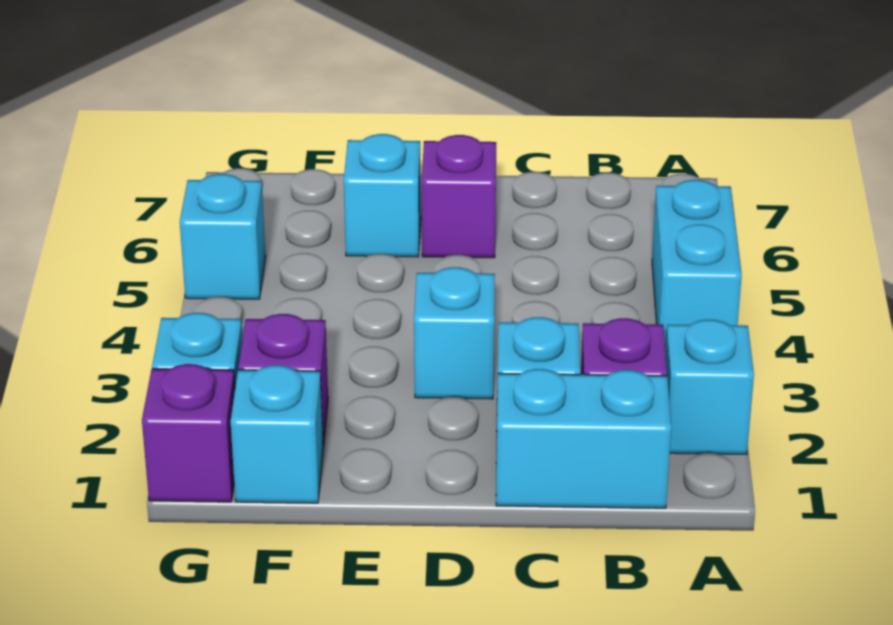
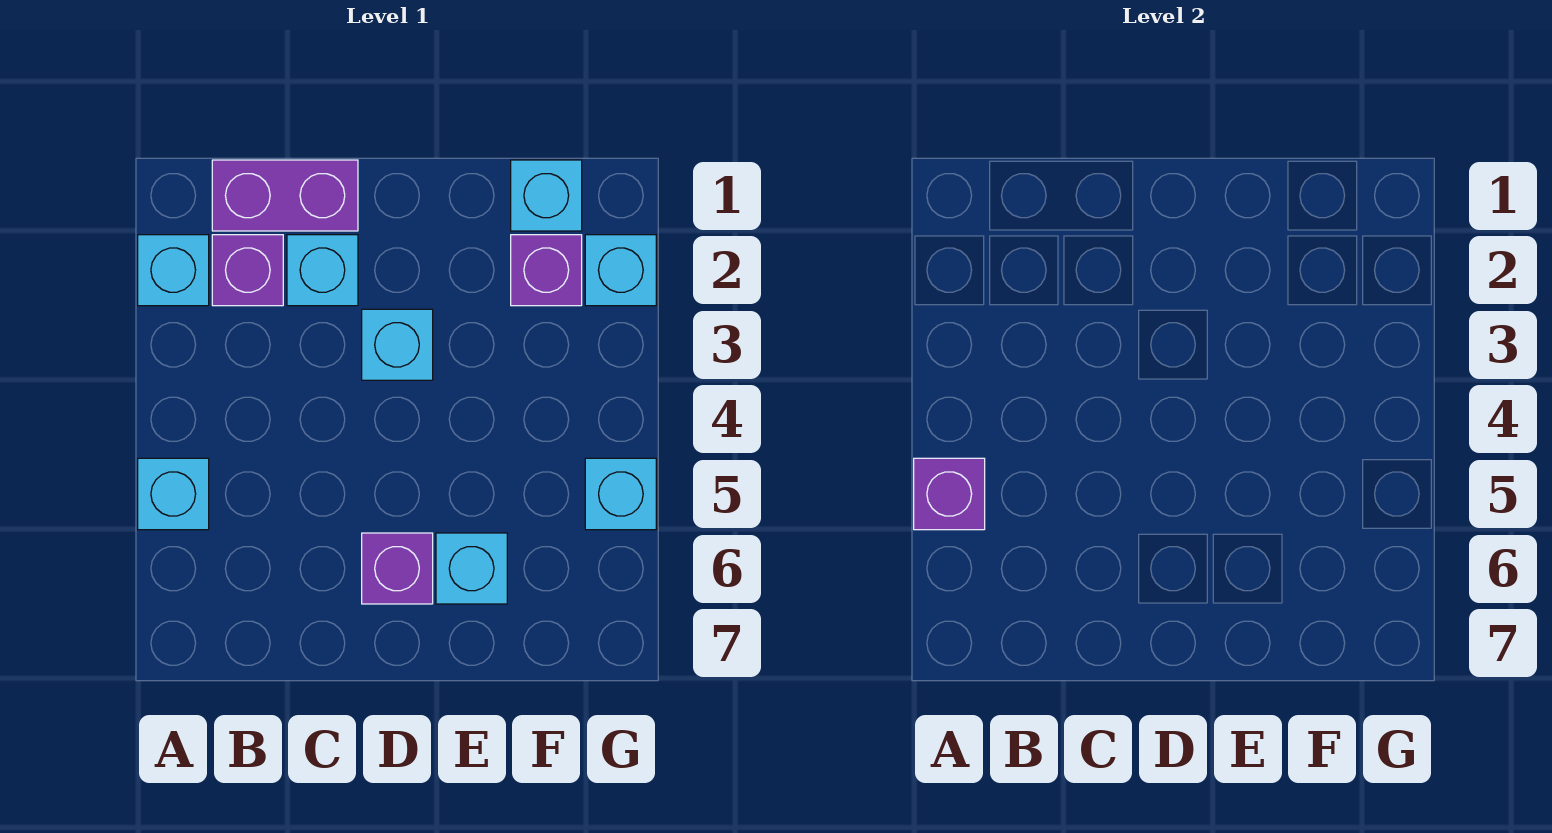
cyan 1x2 brick [652,180,742,351] -> cyan 1x1 brick [138,458,209,530]
cyan 1x2 brick [496,369,671,508] -> purple 1x2 brick [212,160,358,231]
purple 1x1 brick [142,364,235,502] -> purple 1x1 brick moved to [914,458,985,530]

